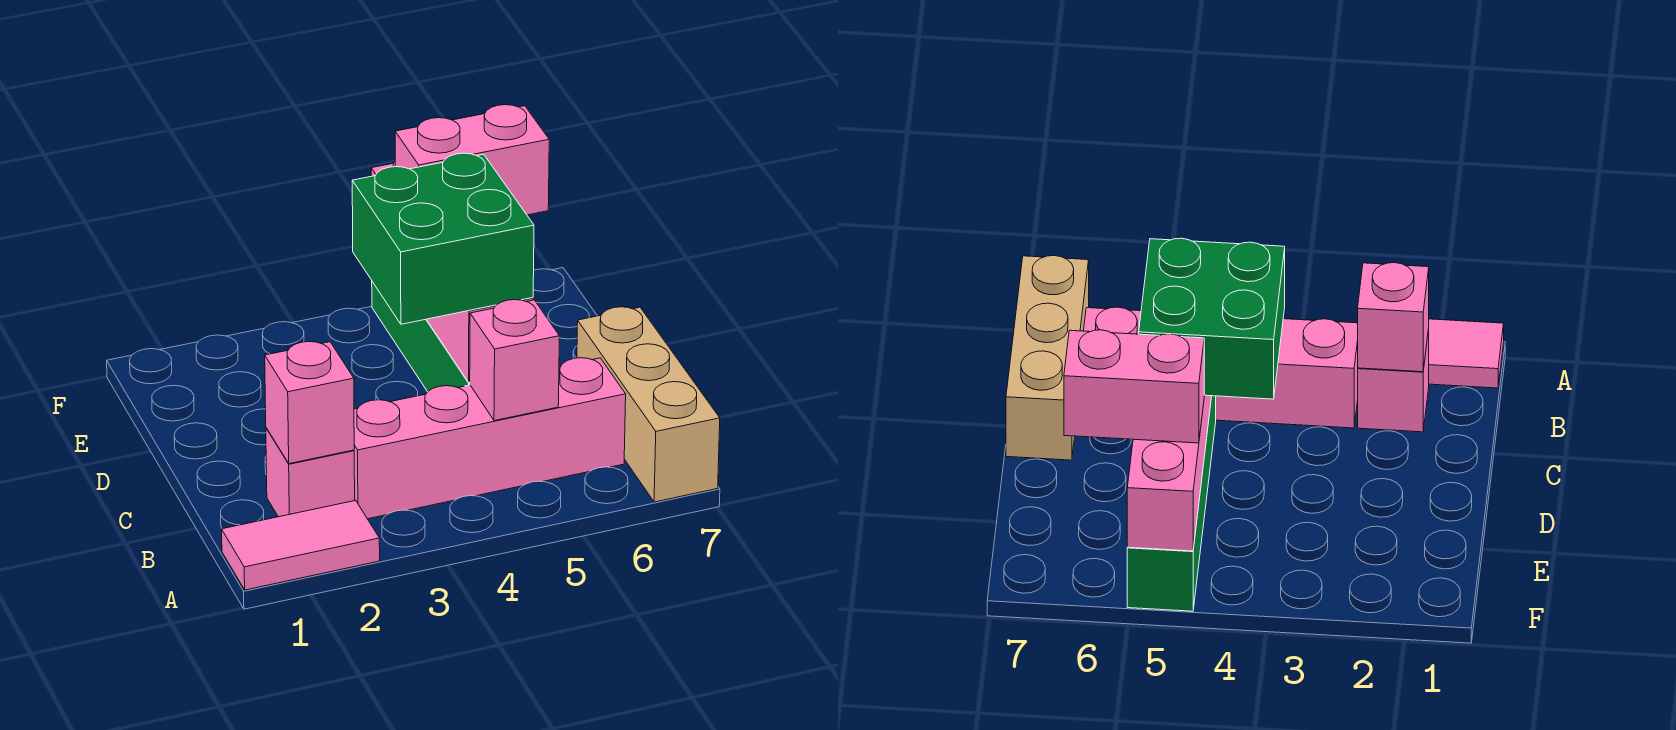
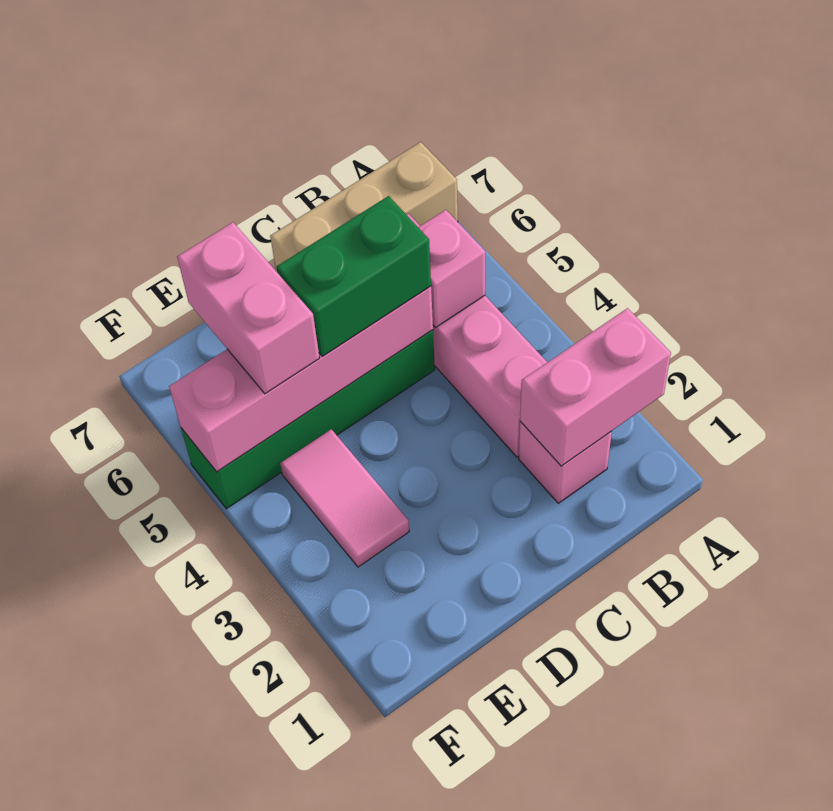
pink 1x2 tile [222,500,380,590] -> pink 1x2 tile moved to [280,429,409,567]
pink 1x1 brick [265,342,354,464] -> pink 1x2 brick [520,308,671,466]
green 2x2 brick [352,153,534,324] -> green 1x2 brick [276,196,431,356]

